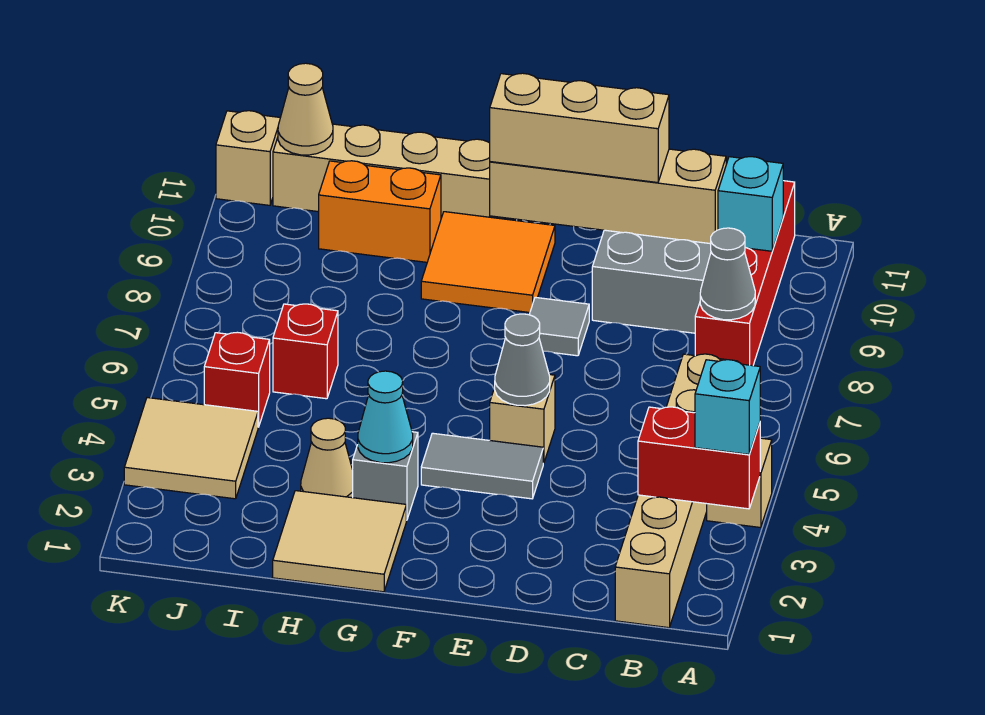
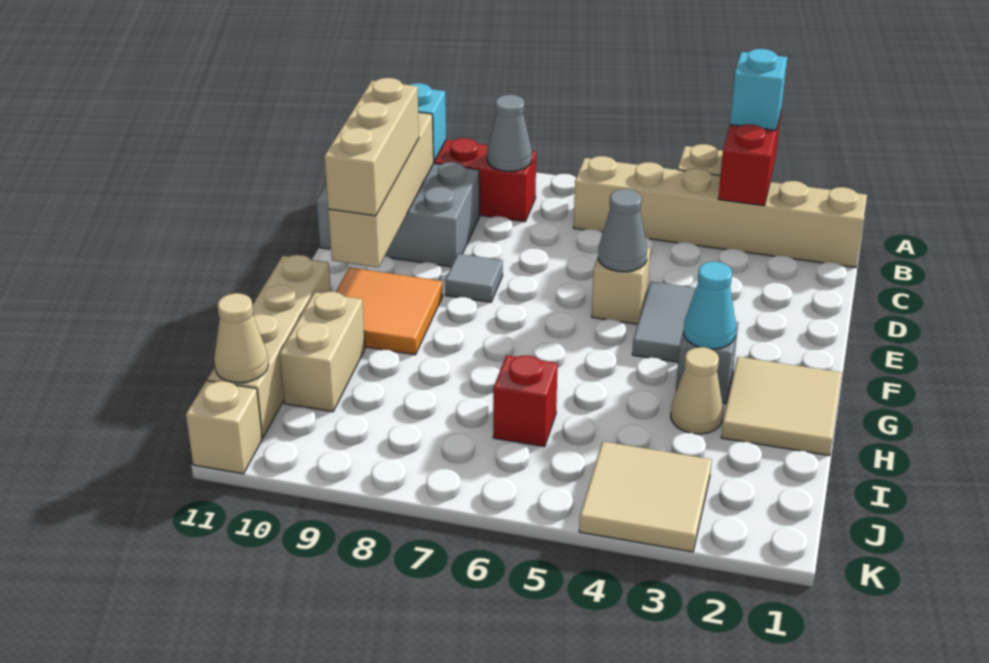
orange 1x2 brick [319,161,441,262] -> tan 1x2 brick [280,292,365,412]
red 1x1 brick [204,332,270,427] -> none

